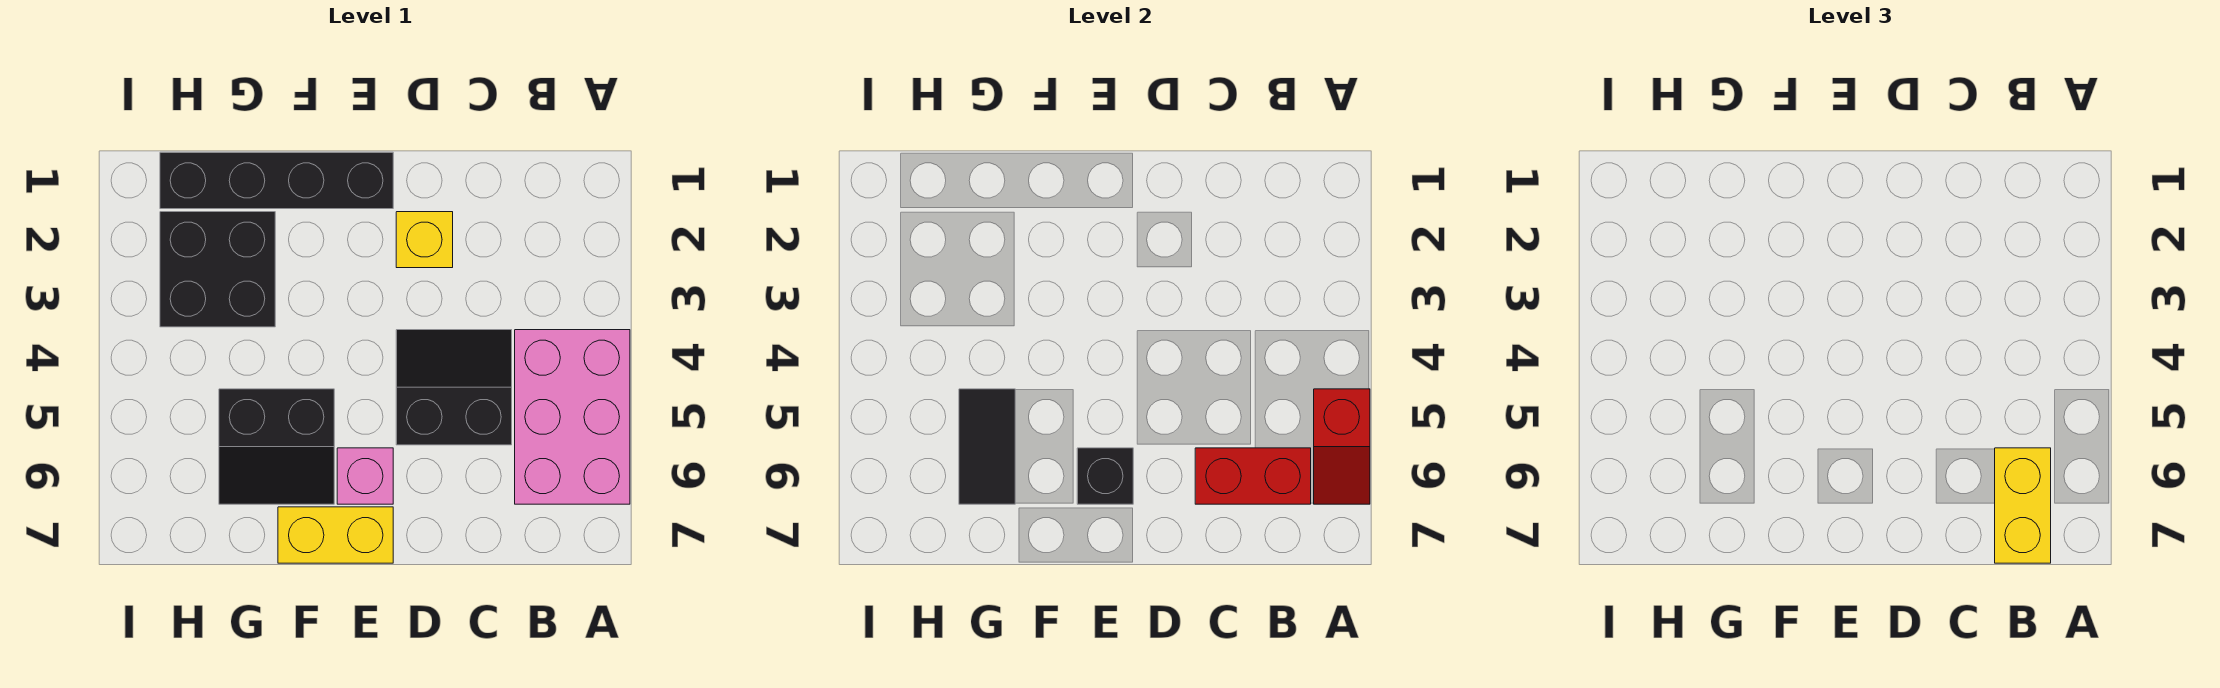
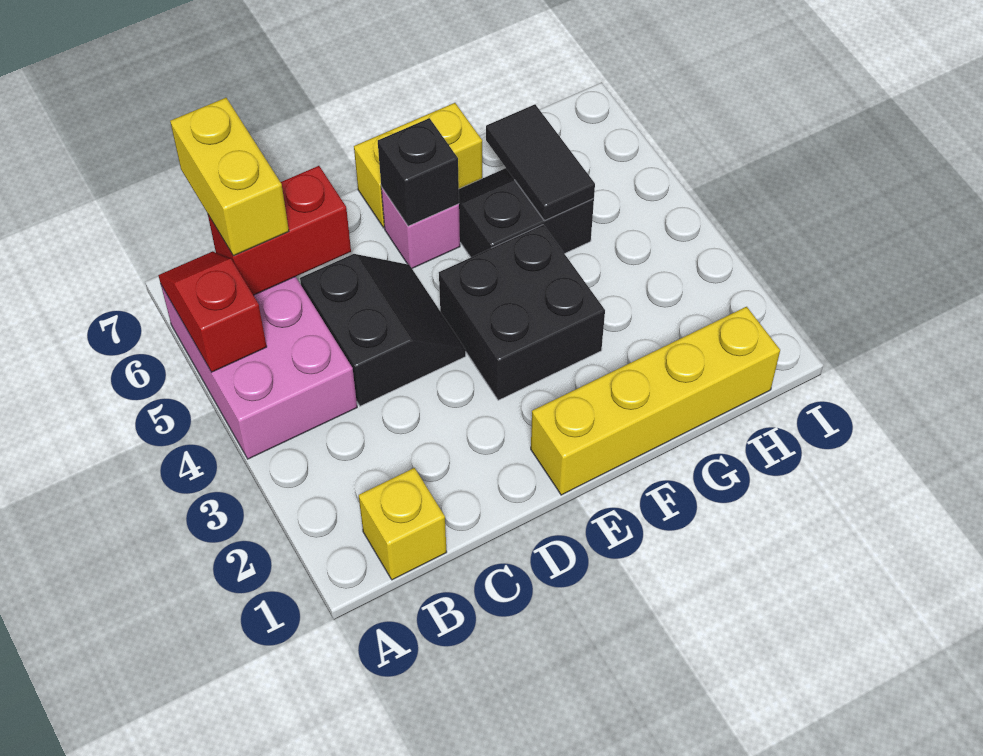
black 2x2 slope [396,330,512,445] -> black 2x2 slope turned to [300,254,466,406]
yellow 1x1 brick [396,212,453,268] -> yellow 1x1 brick moved to [359,468,447,580]
black 1x4 brick [160,152,393,209] -> yellow 1x4 brick [531,307,780,495]
black 2x2 brick [160,212,275,327] -> black 2x2 brick moved to [439,225,605,400]

